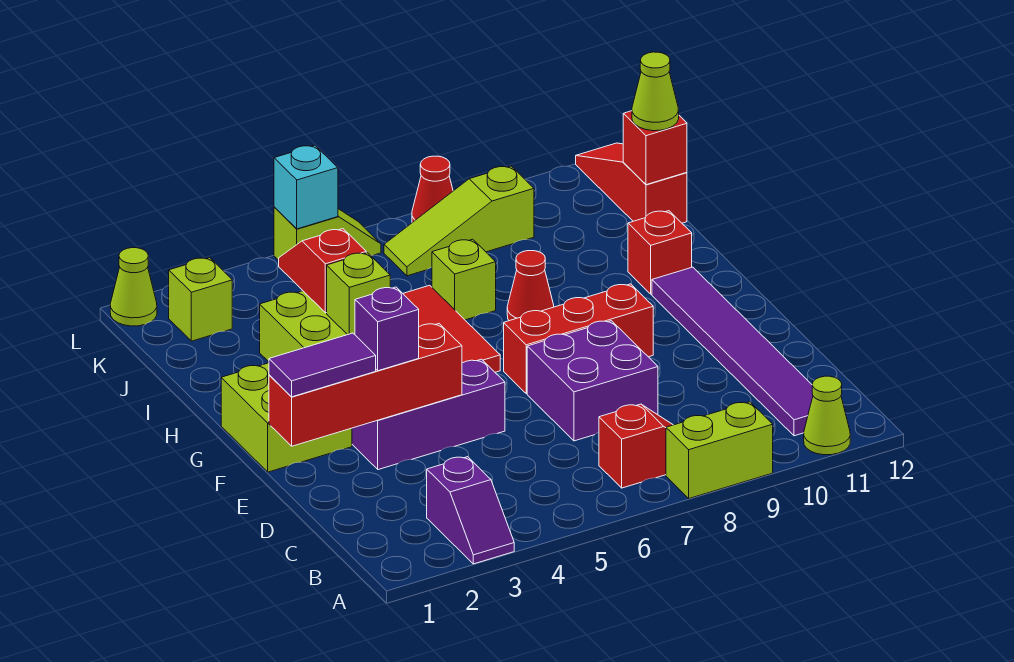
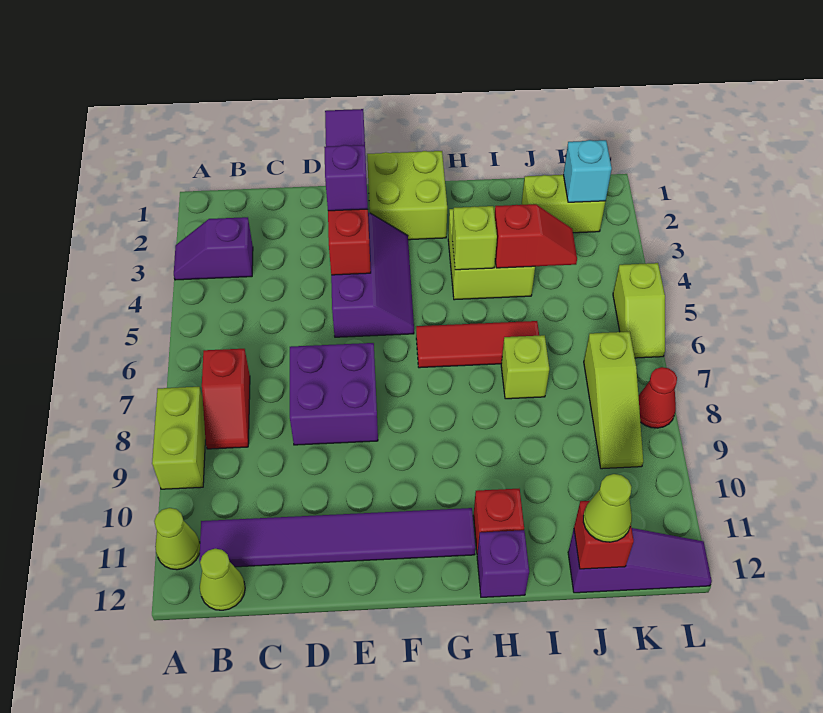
red 1x3 brick [504,284,653,394] -> none
red 1x1 cone [507,251,554,321] -> none
none -> purple 1x1 brick [477,530,529,597]
red 1x3 slope [576,143,687,223] -> purple 1x3 slope [568,528,712,593]
lime 1x1 brick [169,258,232,341] -> lime 1x2 brick [522,175,605,233]
lime 1x3 slope [384,166,534,276] -> lime 1x3 slope turned to [584,332,643,469]
lime 1x1 cone [110,248,157,326] -> lime 1x1 cone moved to [200,549,245,610]
cyan 1x1 brick [274,145,338,229] -> cyan 1x1 brick moved to [563,140,612,202]

